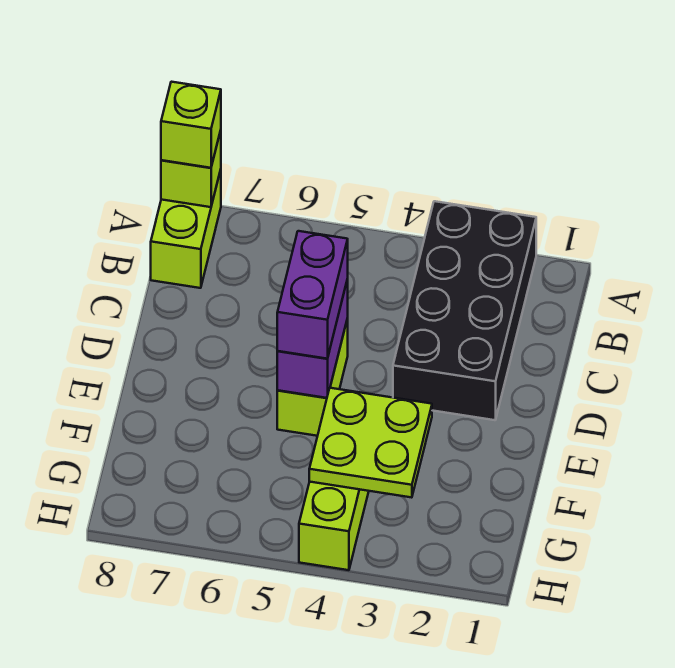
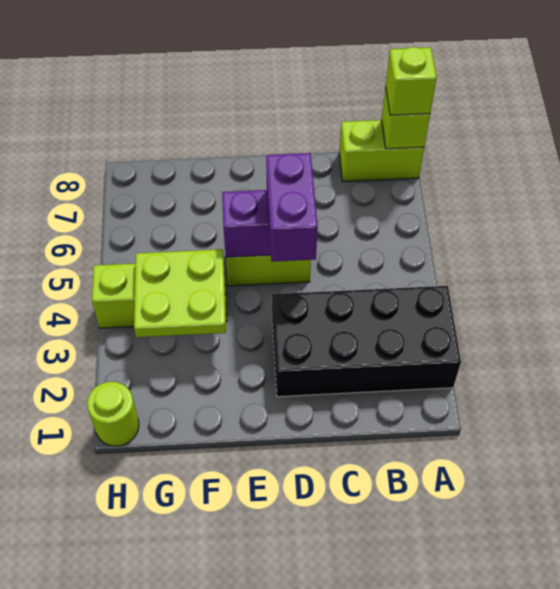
purple 1x2 brick [277,231,348,359] -> purple 1x2 brick turned to [266,153,318,262]
none -> lime 1x1 round brick [87,382,139,446]

